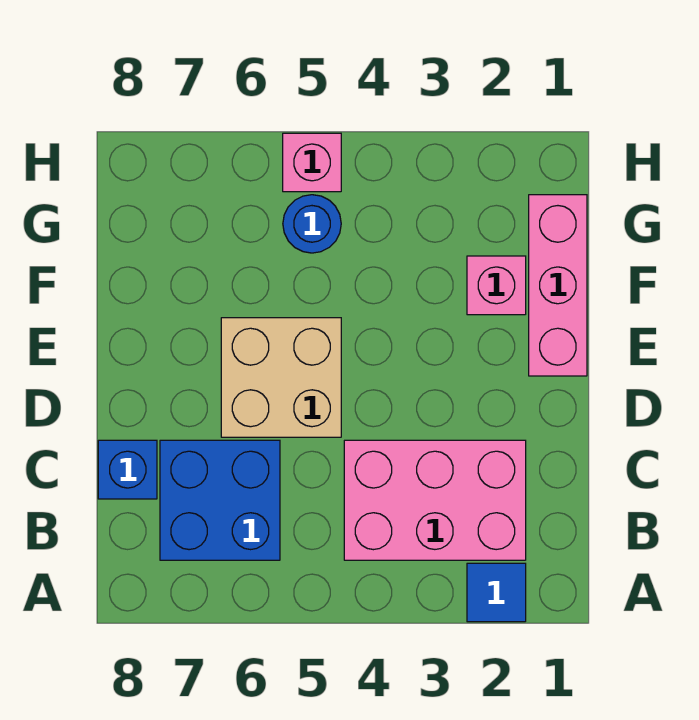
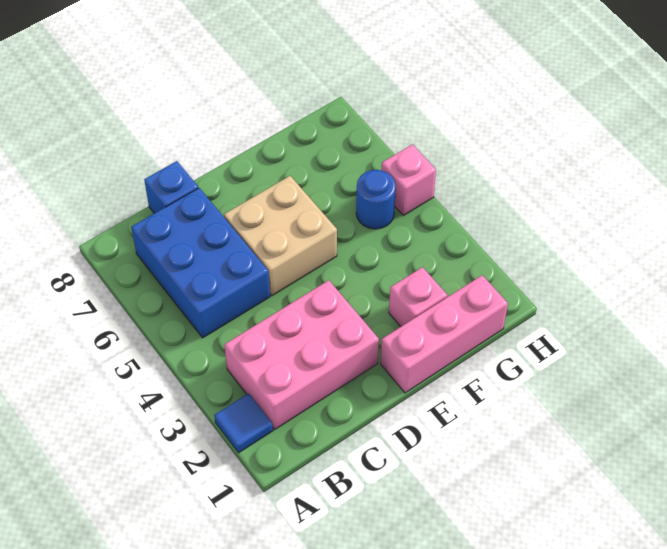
pink 2x3 brick [344,440,526,560] -> pink 2x3 brick turned to [224,280,379,429]
blue 2x2 brick [160,440,280,560] -> blue 2x3 brick [131,188,270,338]

